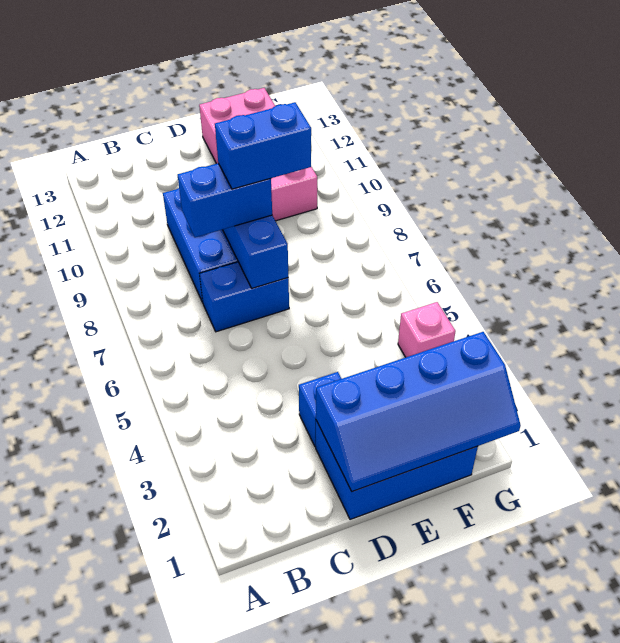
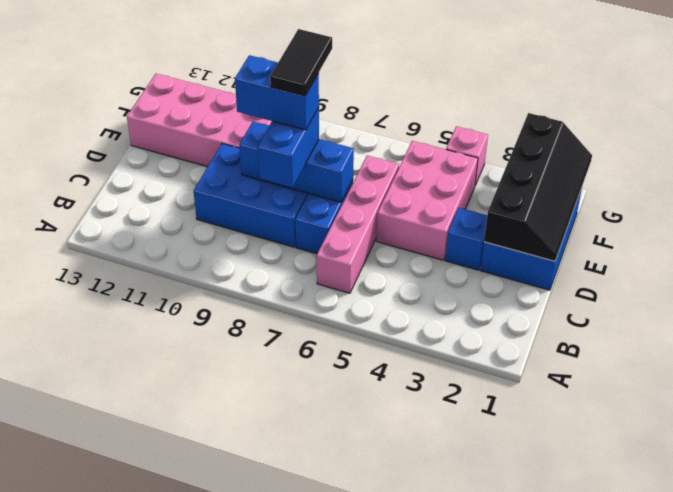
none -> pink 1x4 brick [317,155,399,293]
blue 2x4 slope [316,332,521,492] -> black 2x4 slope [484,113,592,261]
none -> pink 2x3 brick [376,141,478,260]
blue 1x2 brick [215,102,311,189] -> blue 1x2 brick turned to [235,55,319,130]
none -> black 1x2 tile [270,29,332,96]

